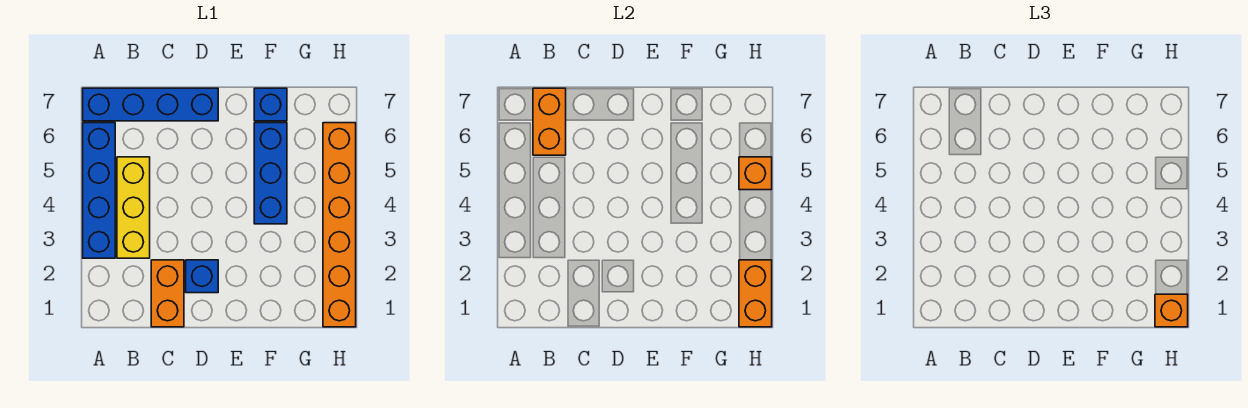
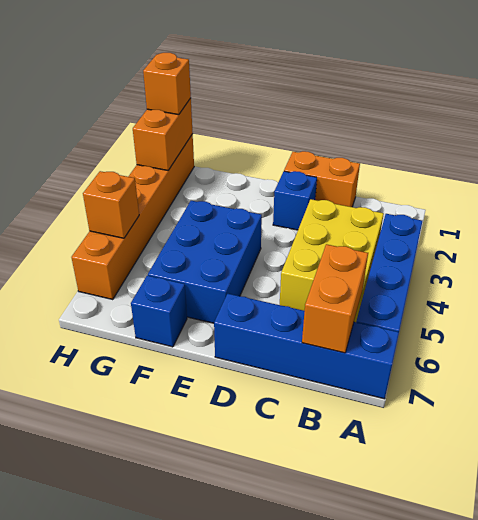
yellow 1x3 brick [117,157,150,258] -> yellow 2x3 brick [280,199,384,322]
orange 1x2 brick [151,260,184,327] -> orange 1x2 brick turned to [284,151,360,207]
blue 1x3 brick [254,123,287,224] -> blue 2x3 brick [148,201,262,323]

